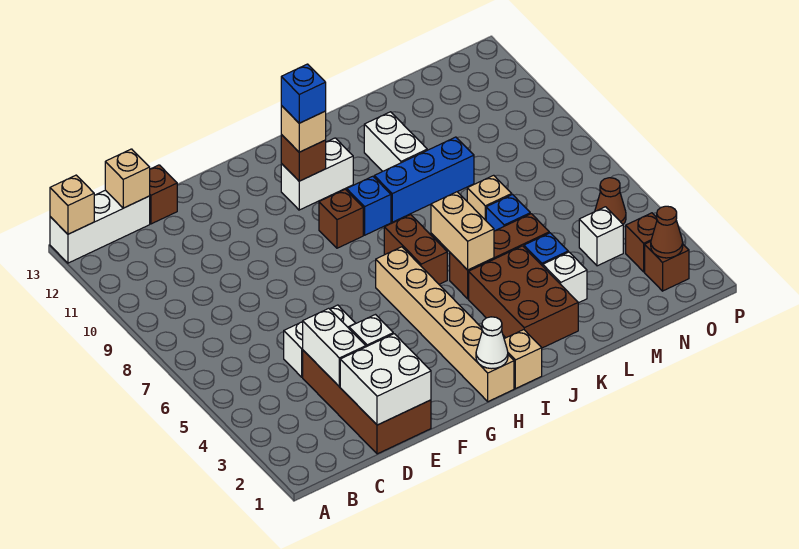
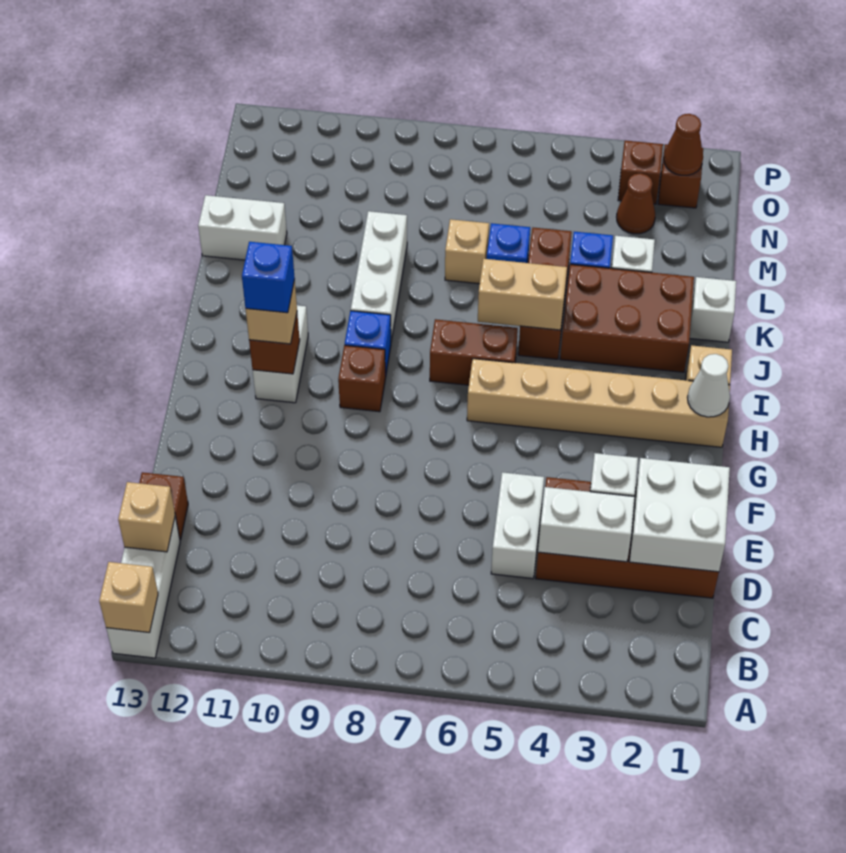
blue 1x3 brick [374,137,474,222] -> white 1x3 brick [351,211,407,342]
white 1x2 brick [364,112,427,171] -> white 1x2 brick moved to [198,195,287,260]
white 1x1 brick [579,207,623,266] -> white 1x1 brick moved to [690,277,736,342]
brown 1x1 cone [595,178,626,224] -> brown 1x1 cone moved to [617,173,655,234]

